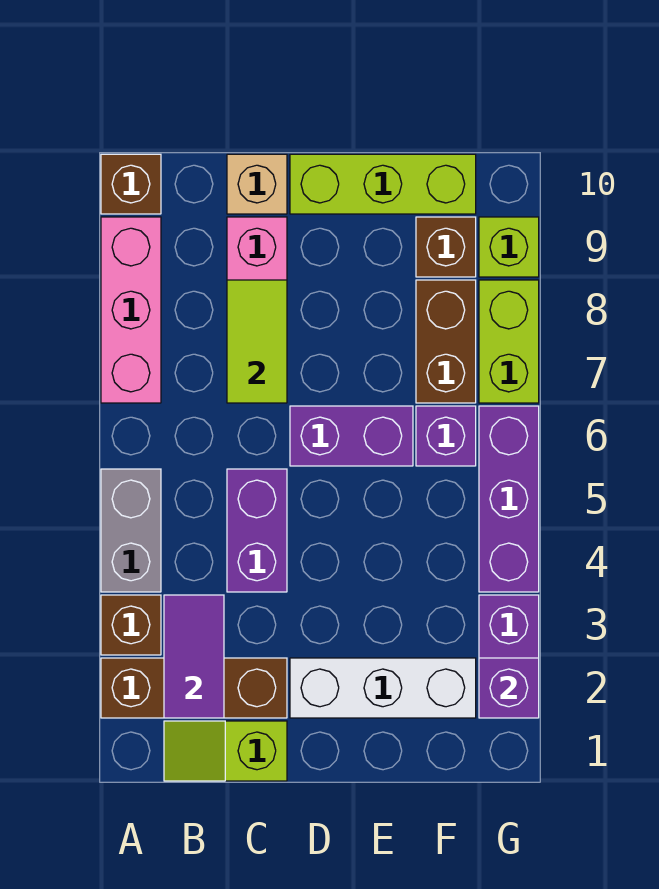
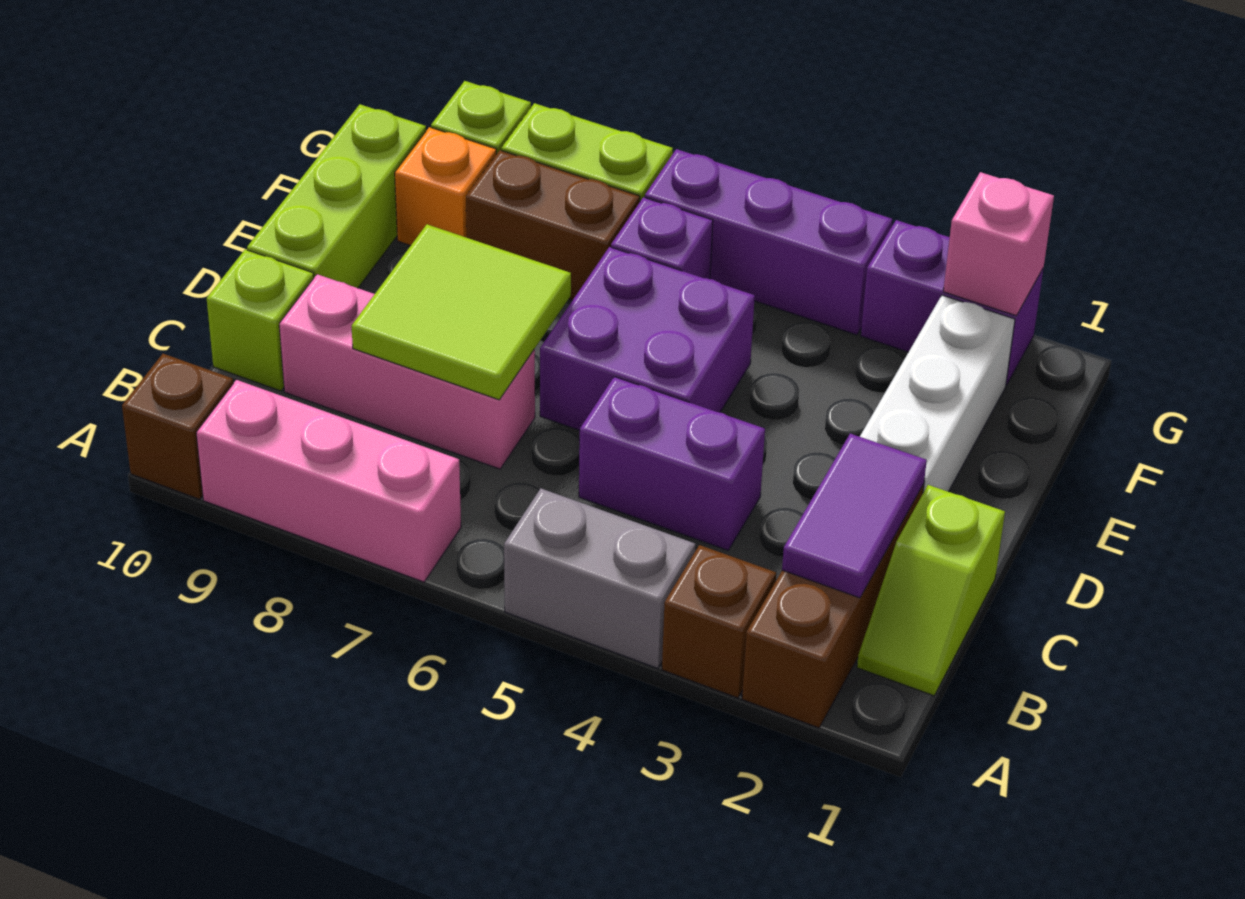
purple 1x2 tile [164,595,224,718] -> purple 1x2 tile turned to [782,434,927,598]
lime 1x2 tile [227,280,287,403] -> lime 2x2 tile [352,224,571,400]
tan 1x1 brick [227,154,287,214] -> lime 1x1 brick [207,249,314,391]
purple 1x2 brick [290,406,413,466] -> purple 2x2 brick [540,247,755,430]
brown 1x1 brick [416,217,476,277] -> orange 1x1 brick [395,127,496,246]
purple 1x1 brick [479,658,539,718] -> pink 1x1 brick [943,172,1054,316]

